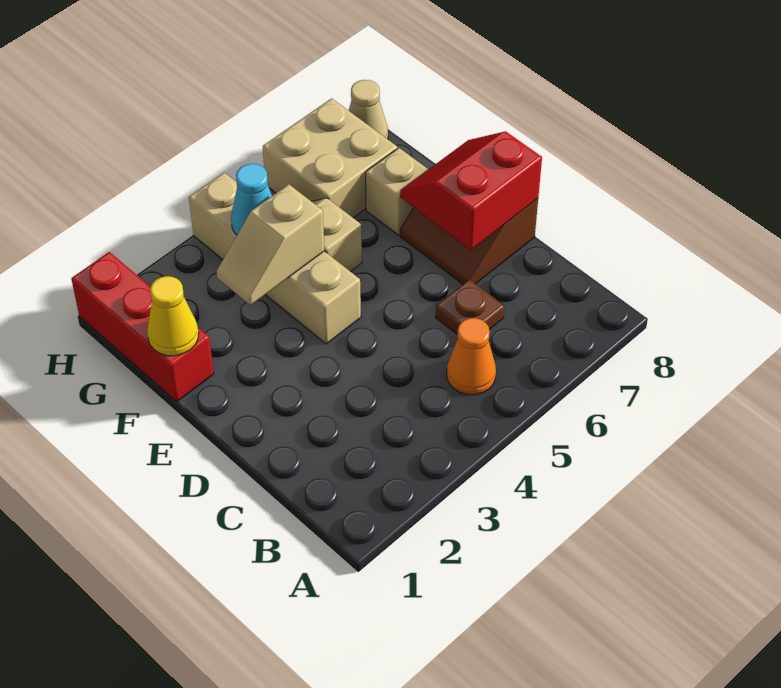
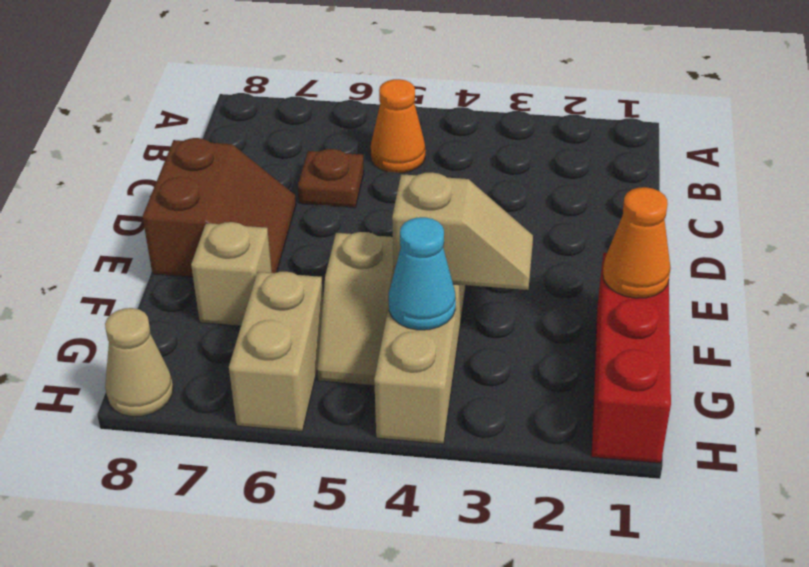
red 2x2 slope [400,131,542,250] -> none
yellow 1x1 cone [147,276,199,356] -> orange 1x1 cone [603,187,671,298]
tan 2x2 brick [263,98,397,218] -> tan 1x2 brick [229,272,323,432]

